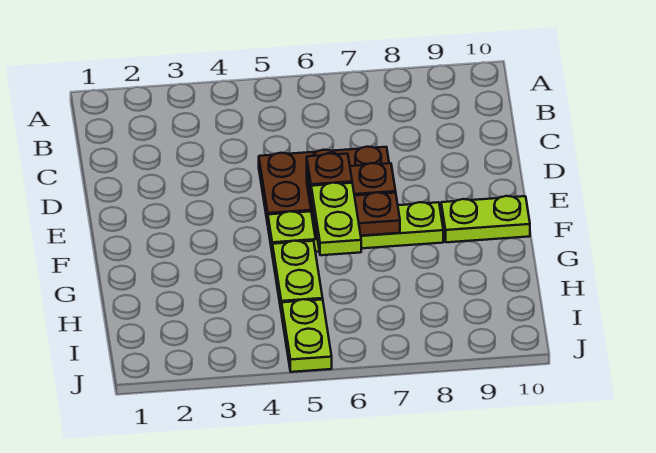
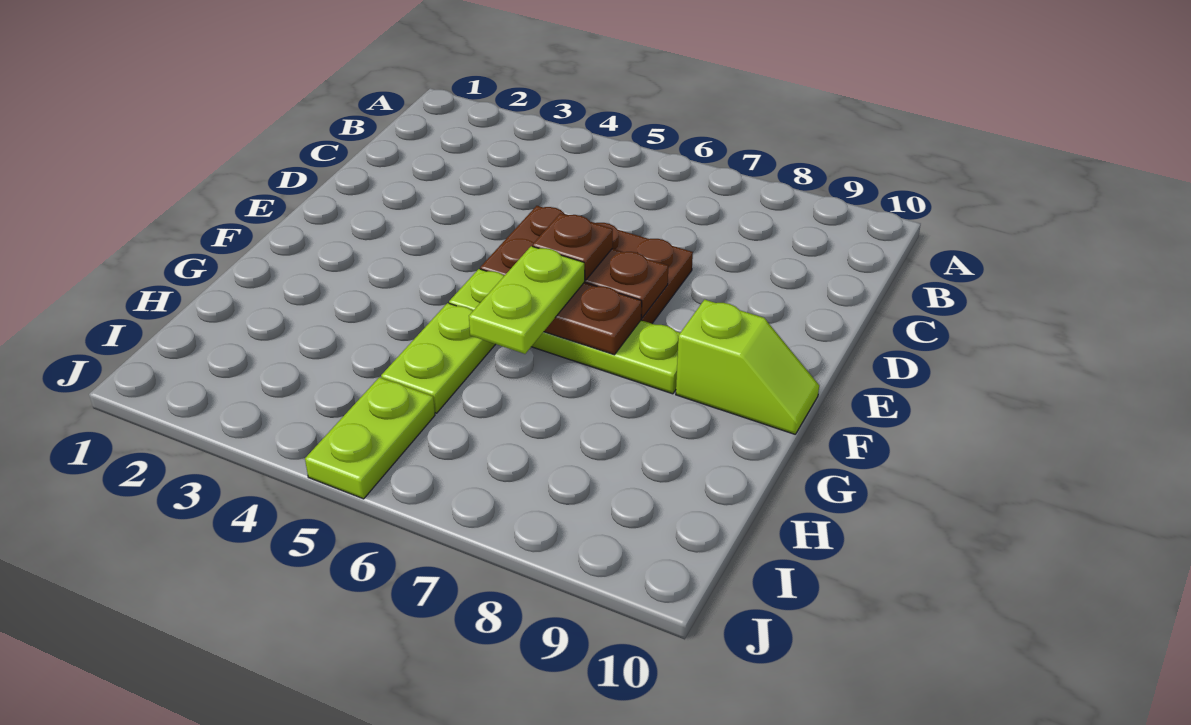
lime 1x2 plate [441,196,530,242] -> lime 1x2 slope [676,299,819,434]

